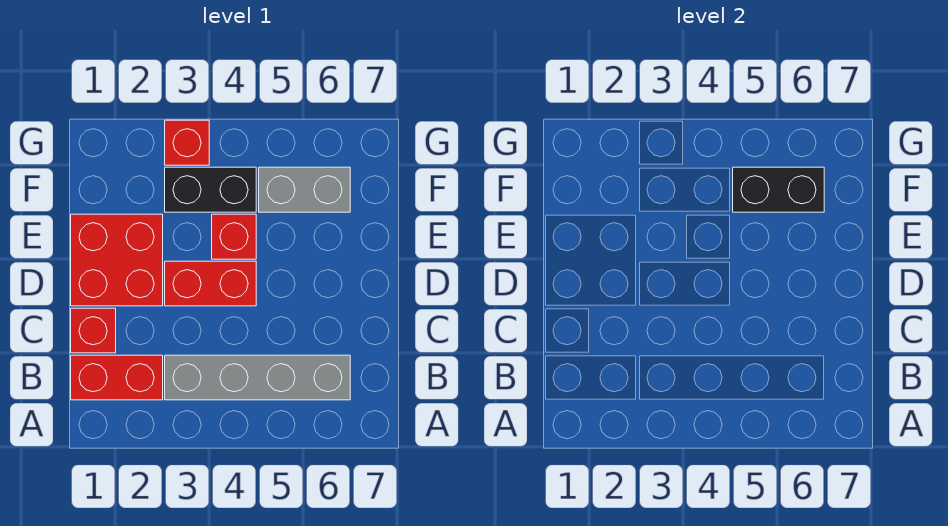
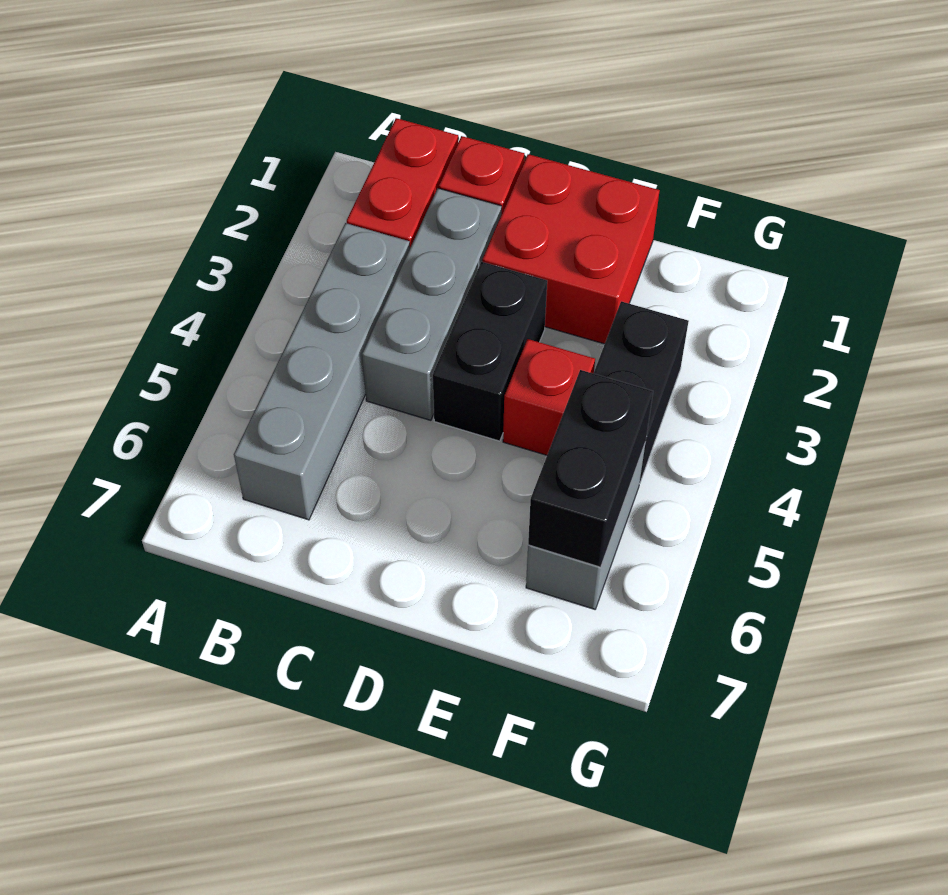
none -> grey 1x3 brick [362,188,502,420]
red 1x2 brick [165,261,256,306] -> black 1x2 brick [433,262,547,441]
red 1x1 brick [165,120,209,165] -> none

